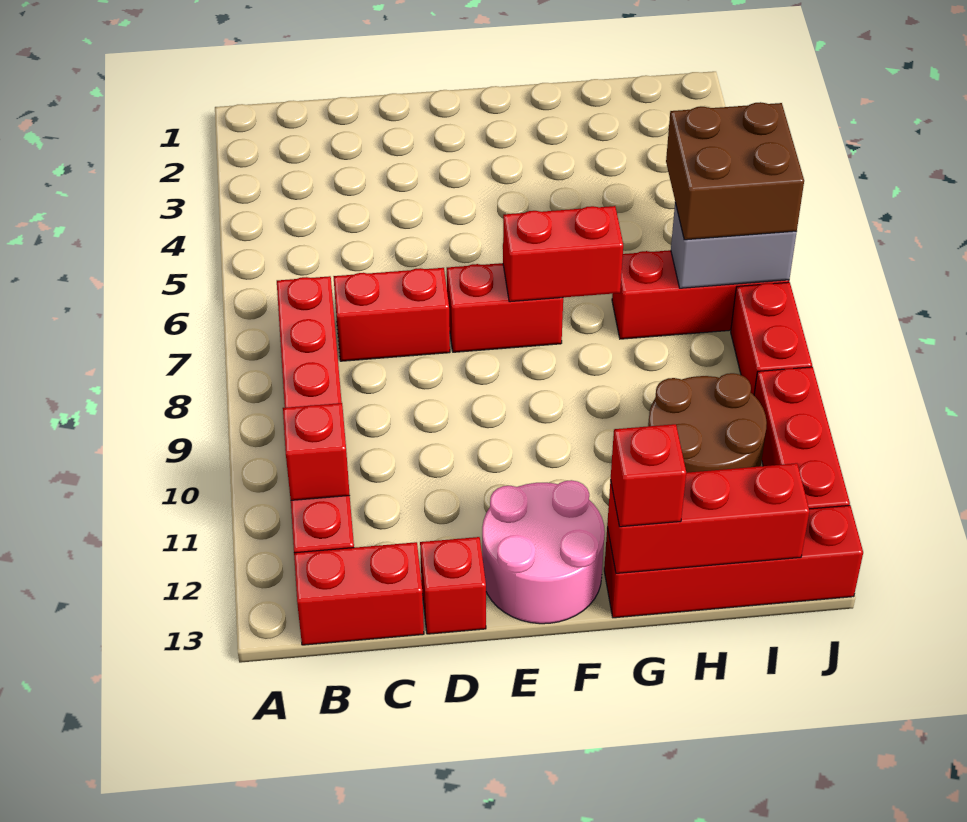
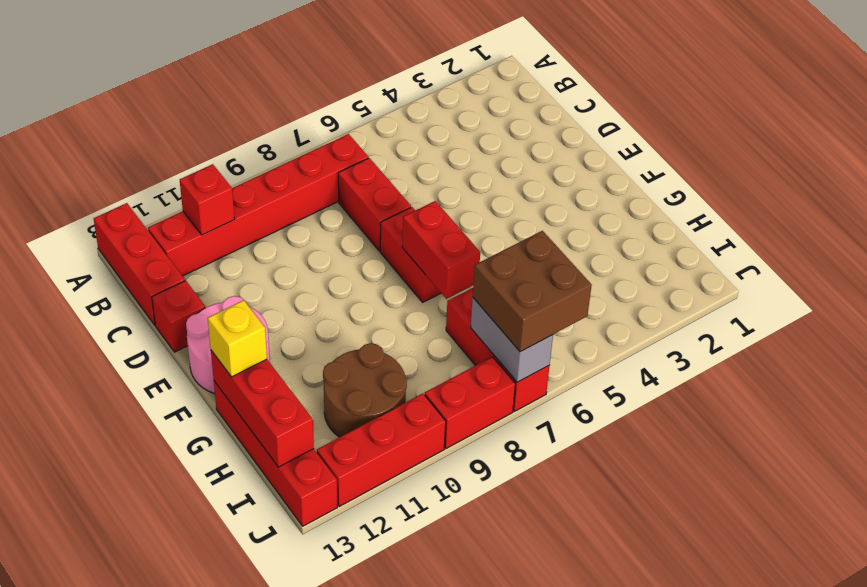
red 1x2 brick [294,542,424,645] -> red 1x3 brick [94,203,185,325]
red 1x1 brick [611,424,686,527] -> yellow 1x1 brick [208,300,267,377]

